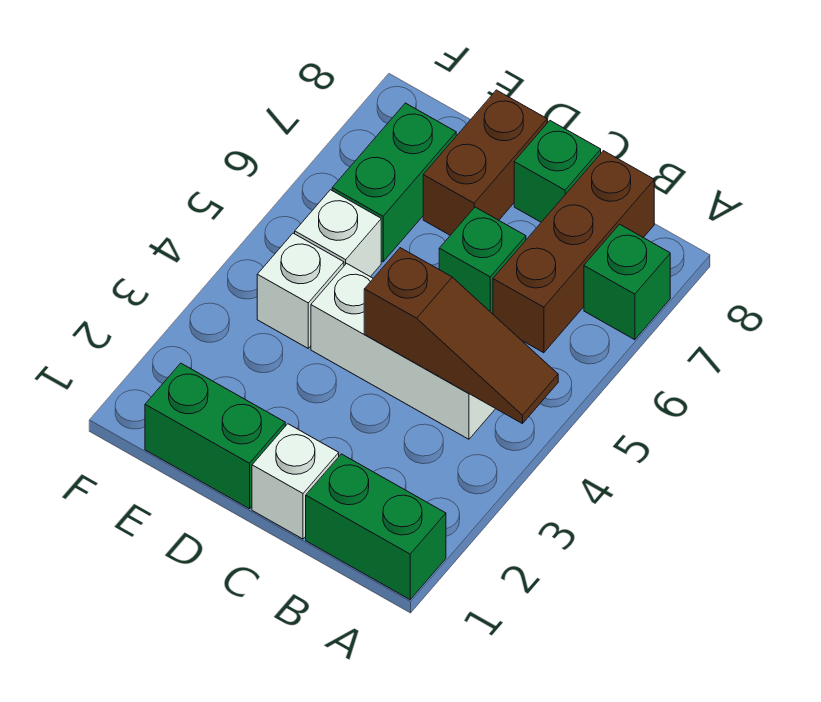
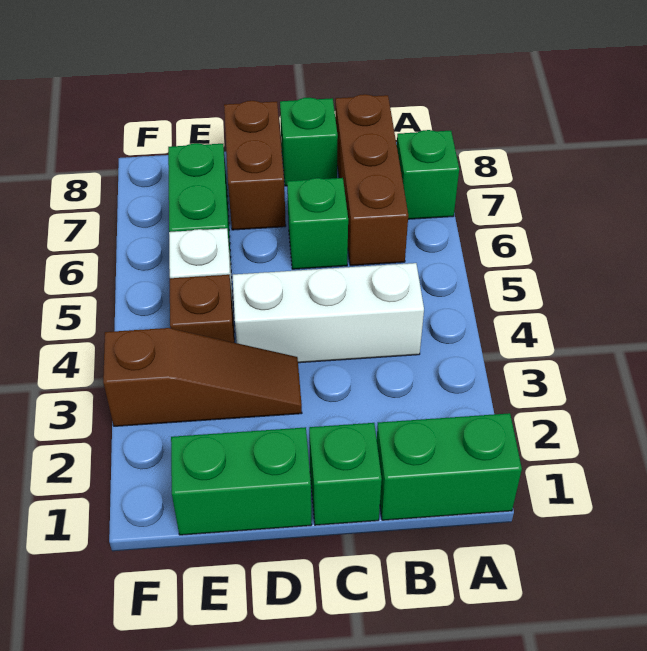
brown 1x3 slope [364,248,558,424] -> brown 1x3 slope moved to [103,328,302,426]
white 1x1 brick [252,424,339,539] -> green 1x1 brick [309,423,382,525]
white 1x1 brick [257,233,344,348] -> brown 1x1 brick [170,275,235,343]

